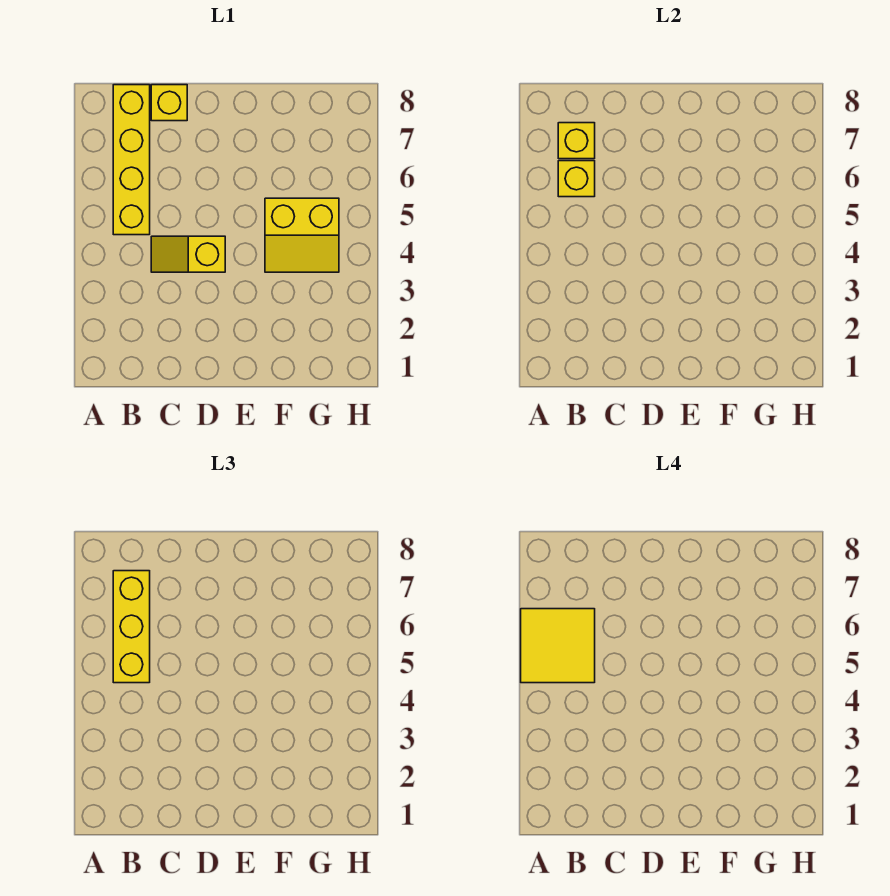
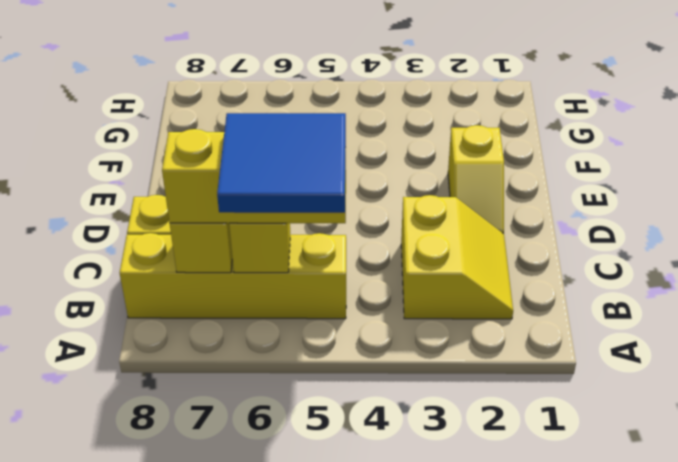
yellow 2x2 tile [521,609,595,683] -> blue 2x2 tile [217,113,346,213]
yellow 1x2 slope [151,236,225,272] -> yellow 1x2 slope moved to [448,125,504,234]
yellow 2x2 slope [265,198,339,272] -> yellow 2x2 slope moved to [401,195,513,319]

